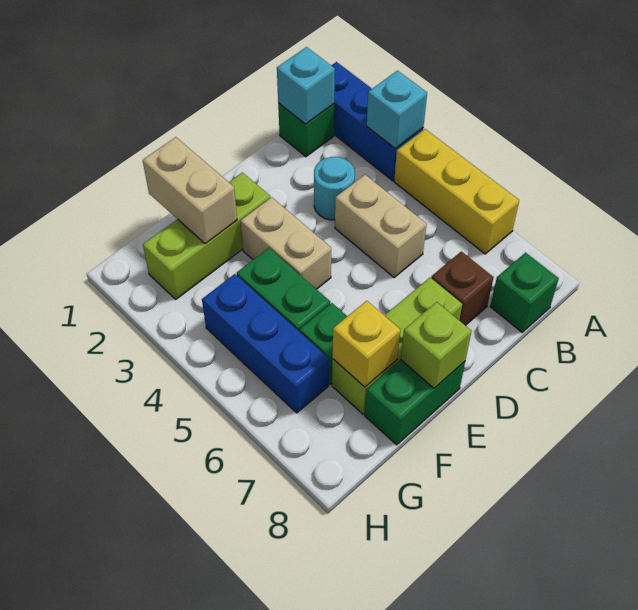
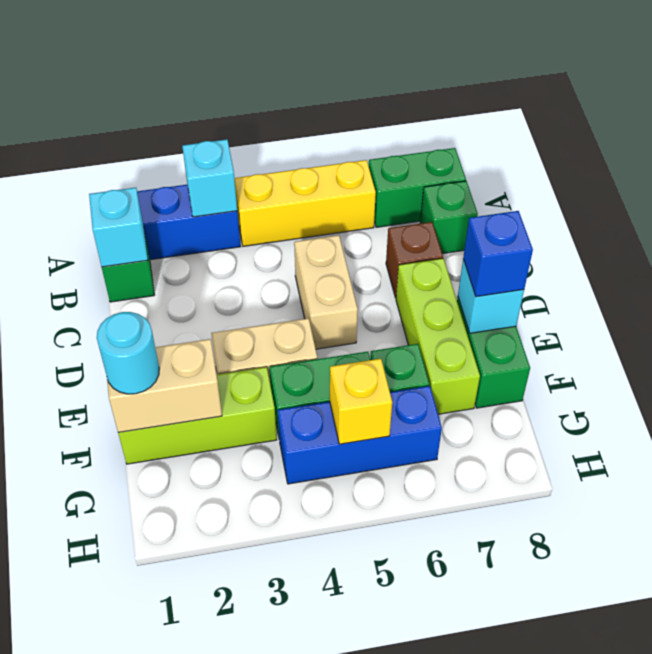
none -> green 1x2 brick [369,148,466,227]
cyan 1x1 round brick [314,157,355,220] -> cyan 1x1 round brick moved to [97,312,159,394]
tan 1x2 brick [335,175,427,277] -> tan 1x2 brick turned to [294,235,358,349]
lime 1x3 brick [143,172,270,299] -> lime 1x3 brick turned to [118,367,277,464]
lime 1x1 brick [401,302,471,388] -> cyan 1x1 brick [458,259,524,333]
none -> blue 1x1 brick [463,211,533,297]
yellow 1x1 brick [332,301,400,387] -> yellow 1x1 brick moved to [330,359,392,444]

